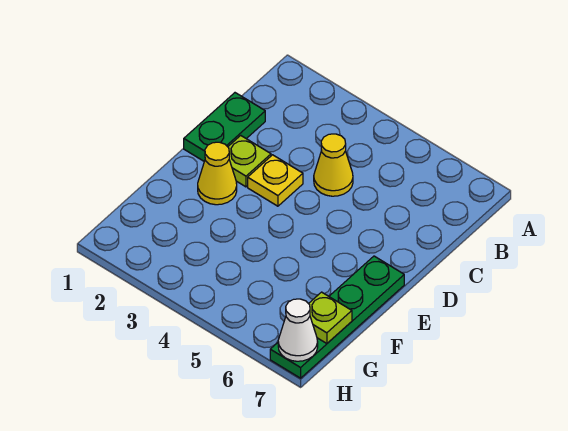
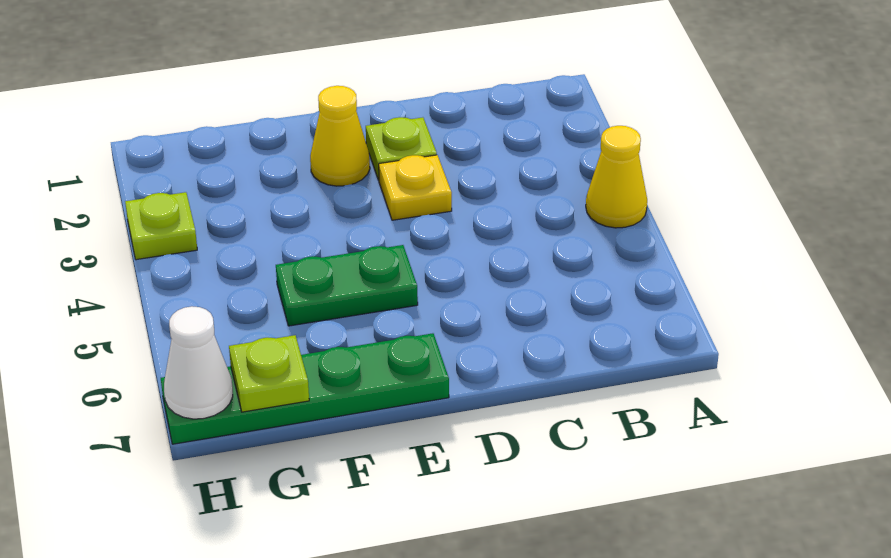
green 1x2 plate [184,93,265,161] -> green 1x2 plate moved to [276,245,418,326]
yellow 1x1 cone [314,134,353,196] -> yellow 1x1 cone moved to [586,126,647,228]
none -> lime 1x1 plate [125,192,197,260]

